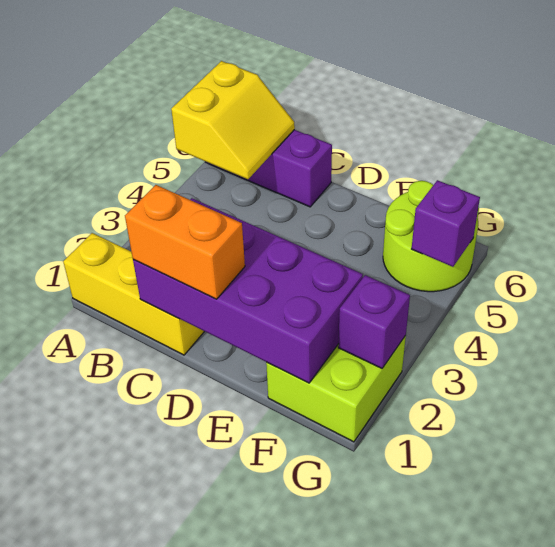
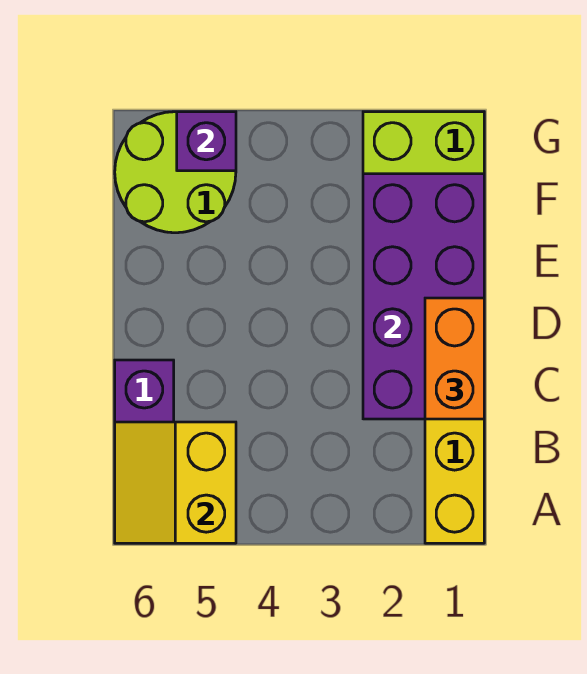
yellow 2x2 slope [171,61,295,179] -> yellow 2x2 slope turned to [115,422,236,543]
purple 1x1 brick [338,275,410,368] -> none

